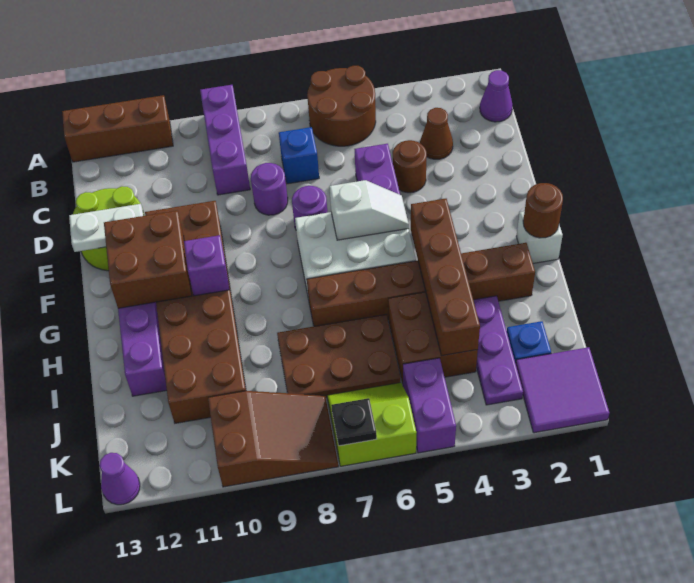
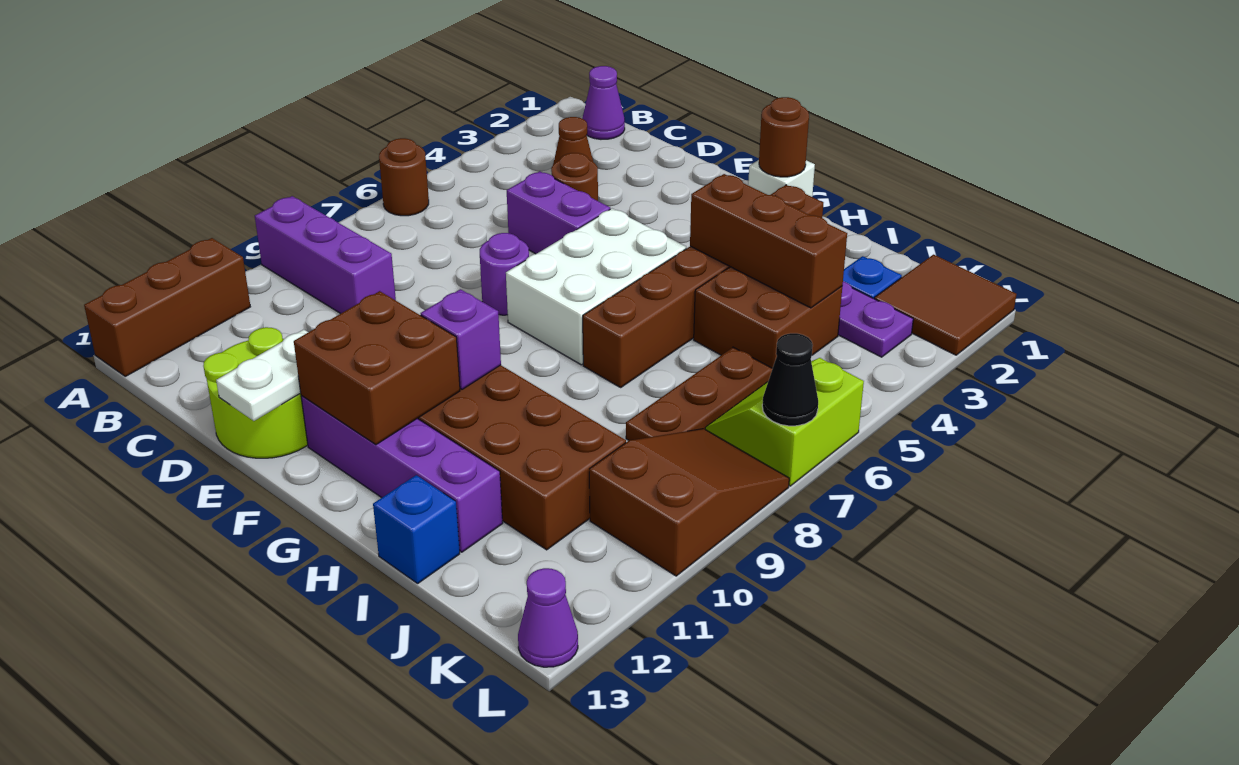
brown 2x2 round brick [307,66,376,146] -> brown 1x1 round brick [379,138,429,216]
blue 1x1 brick [279,127,319,184] -> blue 1x1 brick moved to [373,475,460,584]
purple 1x1 round brick [251,163,288,215] -> none
white 1x2 slope [329,180,409,240] -> none
brown 1x4 brick [411,199,480,356] -> brown 1x3 brick [690,174,847,308]
brown 2x3 plate [277,314,401,398] -> brown 1x3 plate [626,347,773,441]
purple 2x2 tile [516,347,609,433] -> brown 2x2 tile [874,255,1017,355]
purple 1x2 brick [403,358,456,453] -> none
black 1x1 plate [331,398,377,446] -> black 1x1 cone [762,333,818,426]

